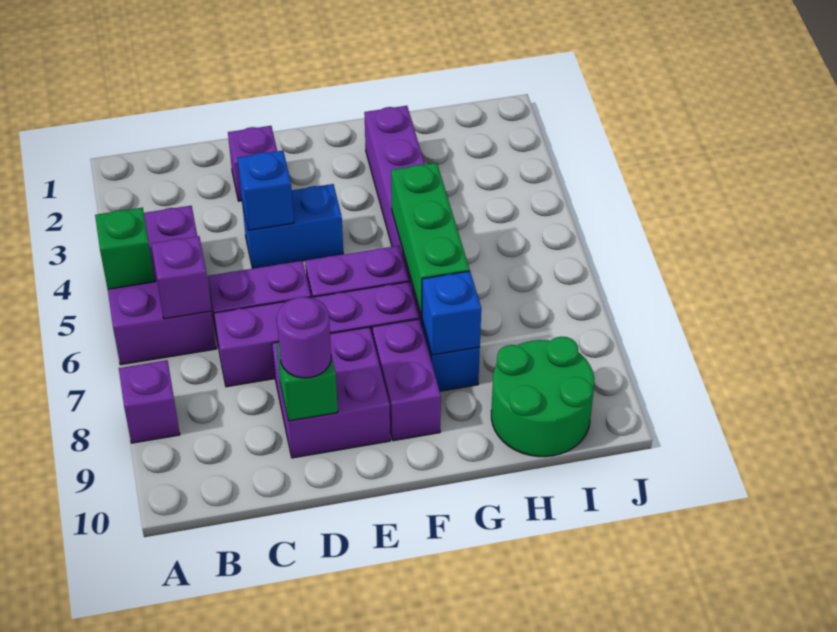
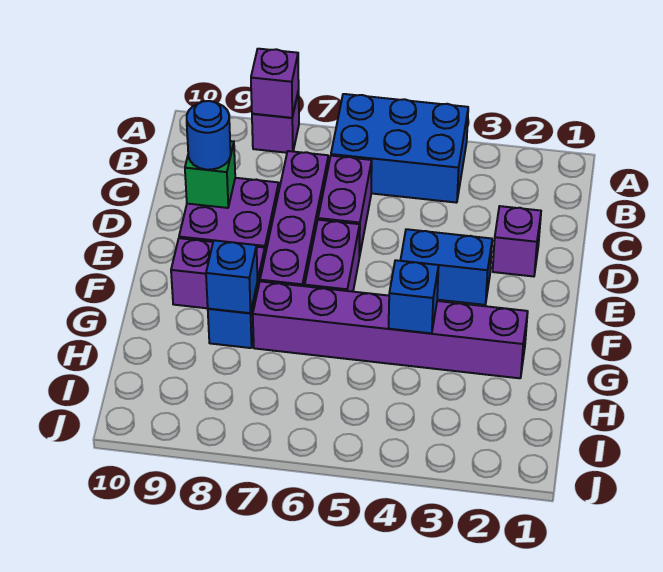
purple 2x3 brick [108,206,216,365] -> blue 2x3 brick [331,94,468,203]
green 1x1 brick [95,207,155,289] -> none
purple 1x1 brick [151,236,211,319] -> purple 1x1 brick moved to [251,49,299,118]
blue 1x2 brick [242,184,343,269] -> blue 1x2 brick turned to [400,229,492,305]
blue 1x1 brick [238,151,294,230] -> blue 1x1 brick moved to [389,260,439,333]
purple 1x1 round brick [277,297,331,378] -> blue 1x1 round brick [187,101,231,170]
green 1x3 brick [391,163,470,316] -> none
green 2x2 round brick [491,337,594,457] -> none

